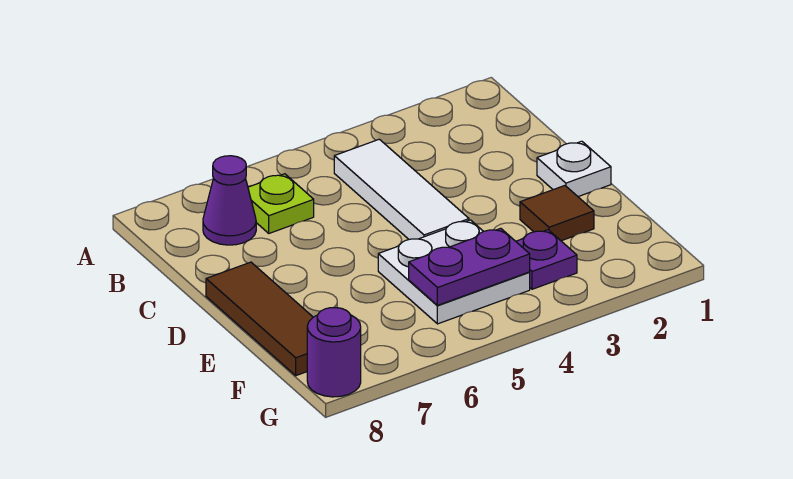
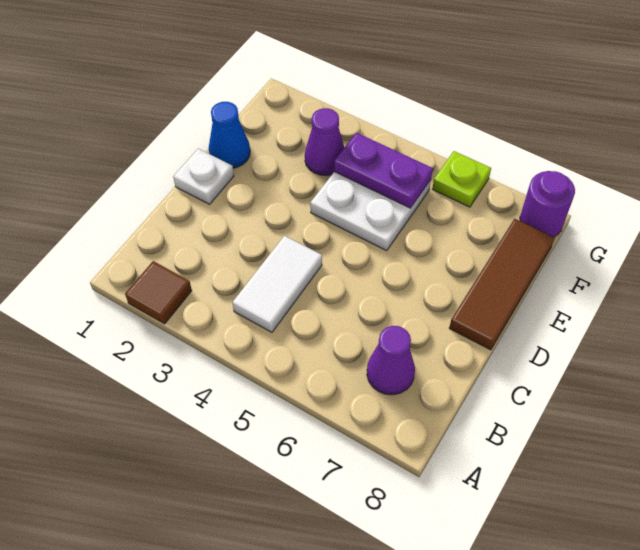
white 1x3 tile [334,139,469,239] -> white 1x2 tile [232,236,322,332]
lime 1x1 plate [248,174,314,233] -> lime 1x1 plate moved to [432,151,491,207]
none -> blue 1x1 cone [209,102,250,168]
brown 1x1 tile [520,186,594,241] -> brown 1x1 tile moved to [125,261,192,324]
purple 1x1 plate [516,230,577,289] -> purple 1x1 cone [305,108,344,175]

